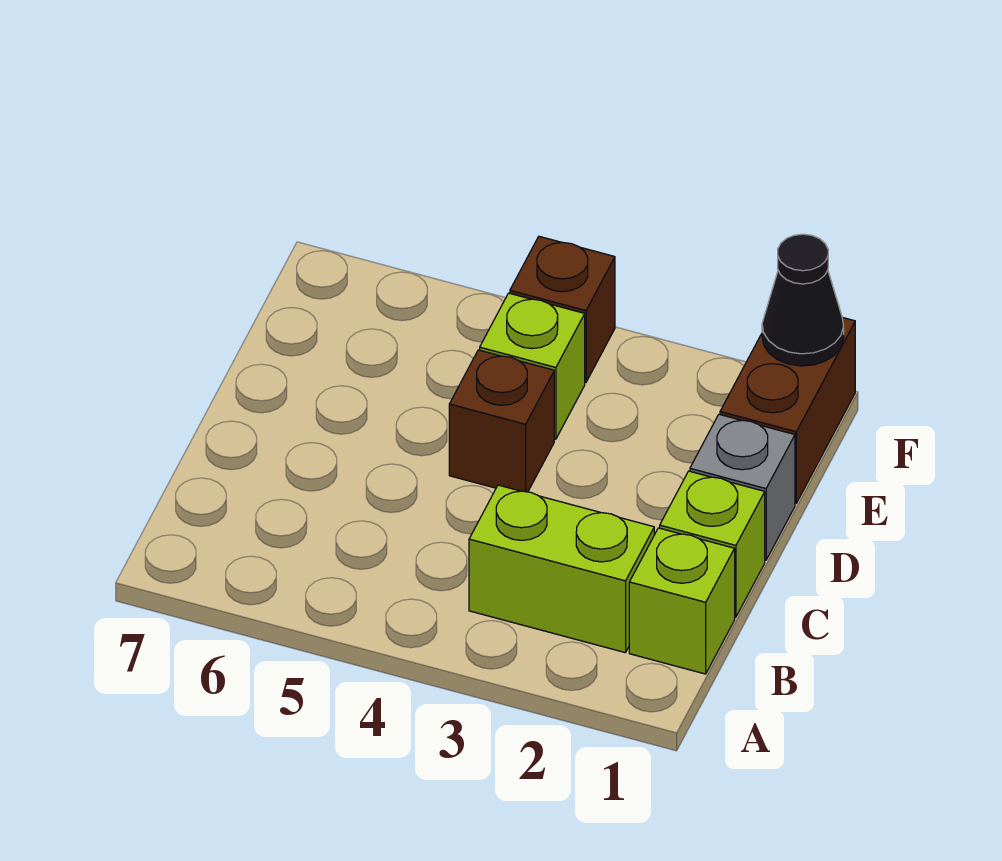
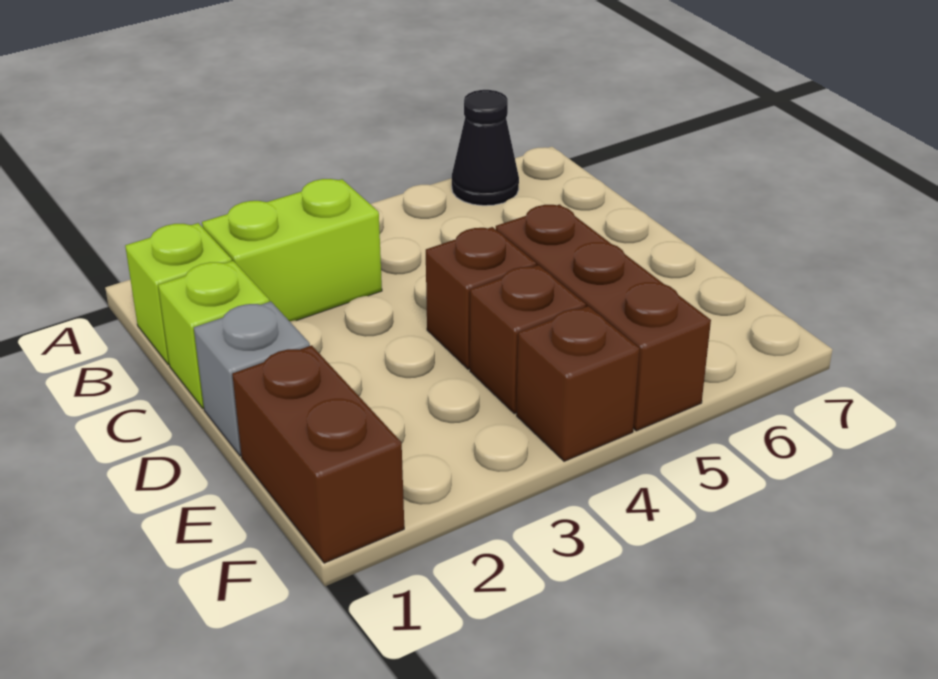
none -> brown 1x3 brick [496,204,711,431]
lime 1x1 brick [480,293,585,439] -> brown 1x1 brick [470,265,586,413]
black 1x1 cone [762,234,844,366] -> black 1x1 cone moved to [452,90,519,206]

